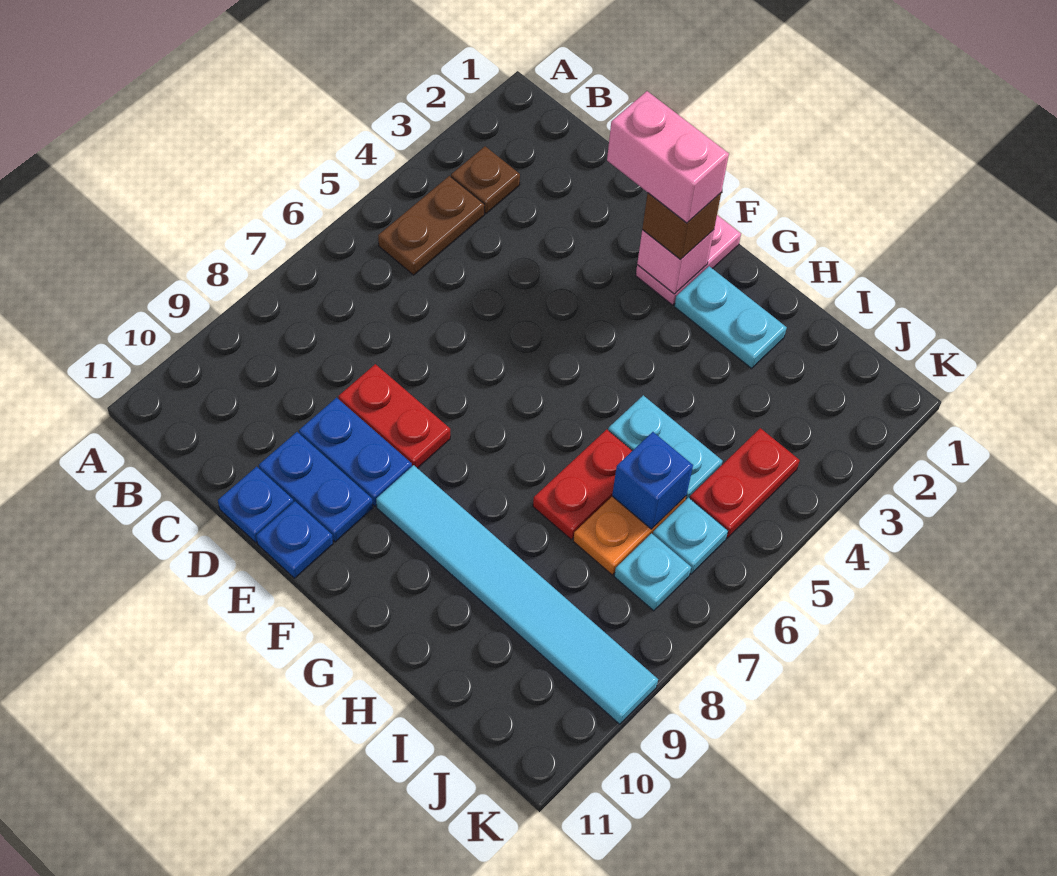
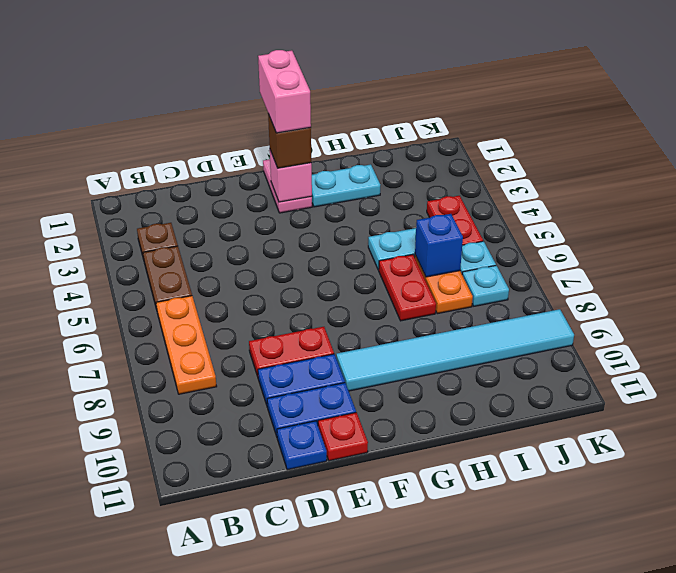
none -> orange 1x3 plate [156,296,217,394]
pink 1x2 brick [607,91,729,223] -> pink 1x2 brick turned to [258,50,311,133]
blue 1x1 plate [256,501,333,578] -> red 1x1 plate [318,412,368,461]

